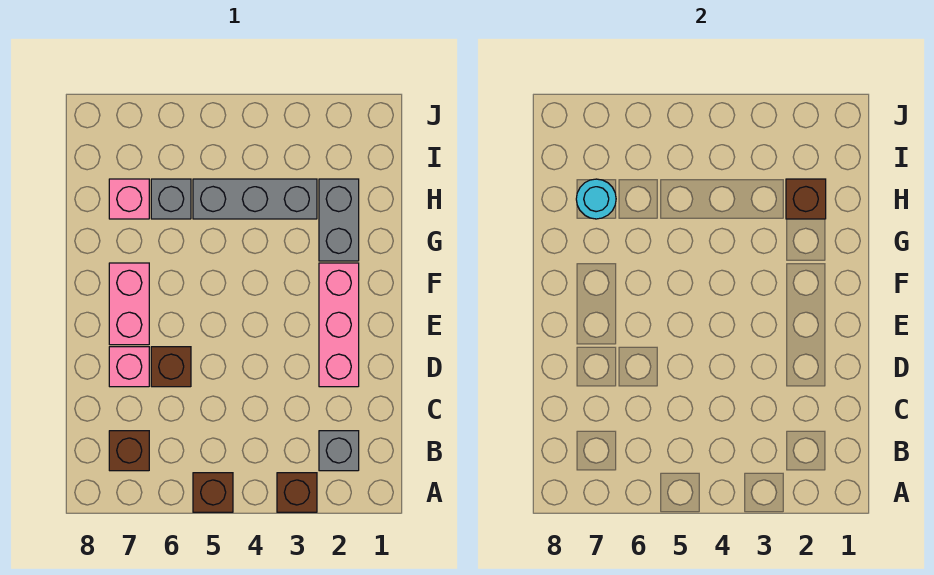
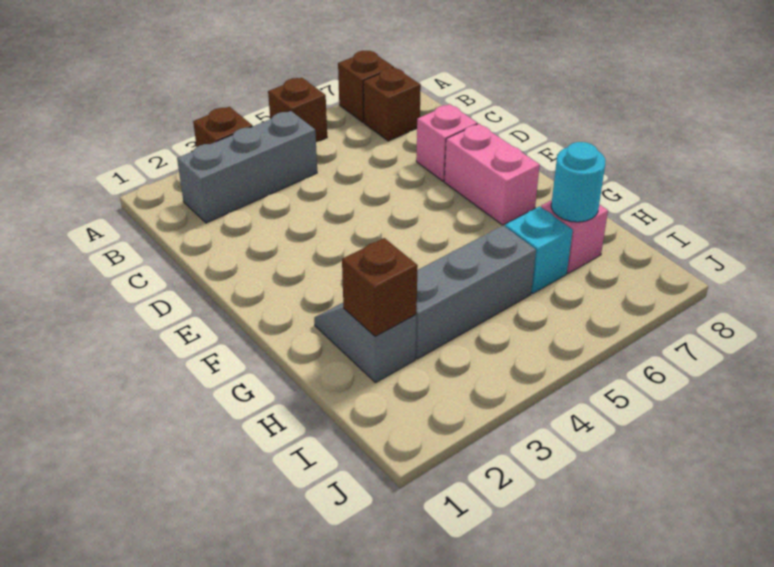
grey 1x1 brick [319,431,359,471] -> grey 1x3 brick [177,111,317,223]
pink 1x3 brick [319,263,359,387] -> none
brown 1x1 brick [151,347,191,387] -> brown 1x1 brick moved to [338,50,394,122]
grey 1x2 brick [319,179,359,261] -> grey 1x2 slope [314,303,416,383]
grey 1x1 brick [151,179,191,219] -> cyan 1x1 brick [505,206,573,293]

